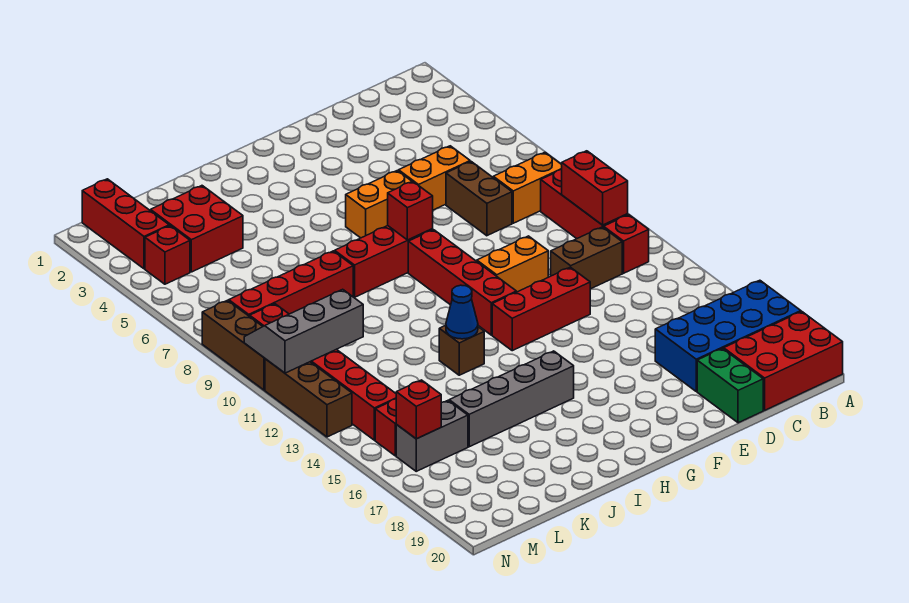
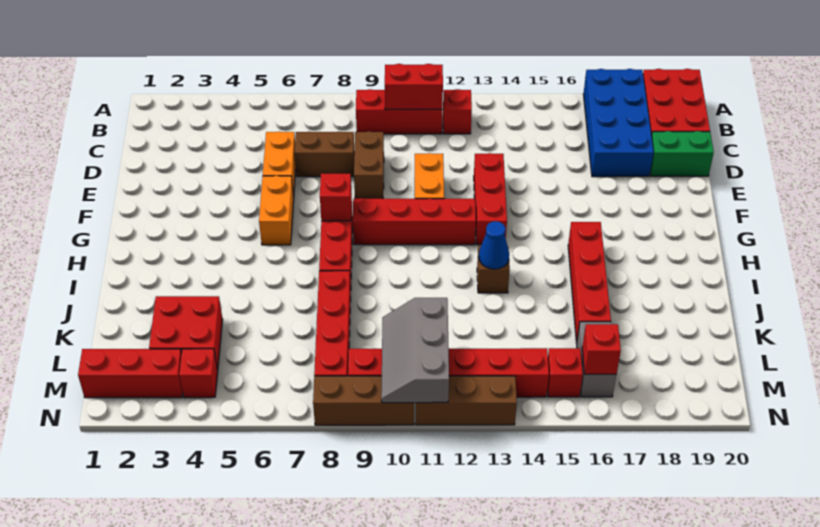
orange 1x2 brick [493,152,562,223] -> none
brown 1x2 brick [551,227,622,289] -> brown 1x2 brick moved to [354,131,384,199]
grey 1x4 brick [449,351,574,447] -> red 1x4 brick [568,222,611,343]

